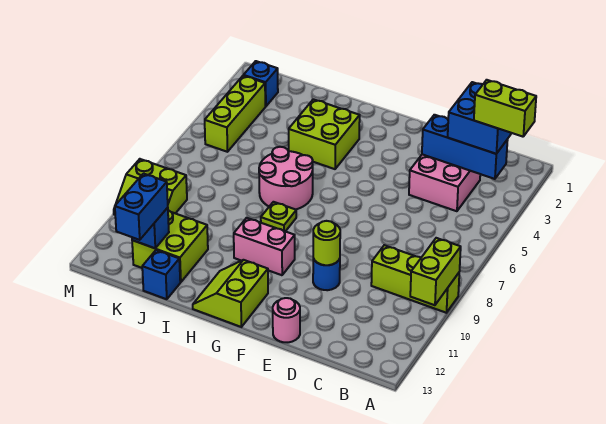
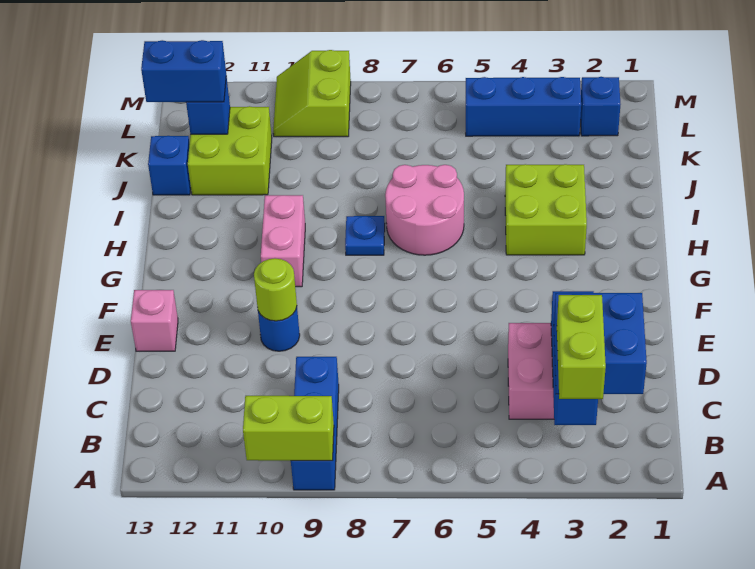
lime 1x3 brick [371,245,459,313] -> blue 1x3 brick [291,357,339,490]
pink 1x1 round brick [273,298,300,342] -> pink 1x1 brick [131,290,178,351]
lime 2x2 slope [193,260,268,327] -> none
lime 1x1 plate [261,202,296,231] -> blue 1x1 plate [345,216,385,255]
lime 1x3 brick [205,76,265,152] -> blue 1x3 brick [466,77,581,136]

